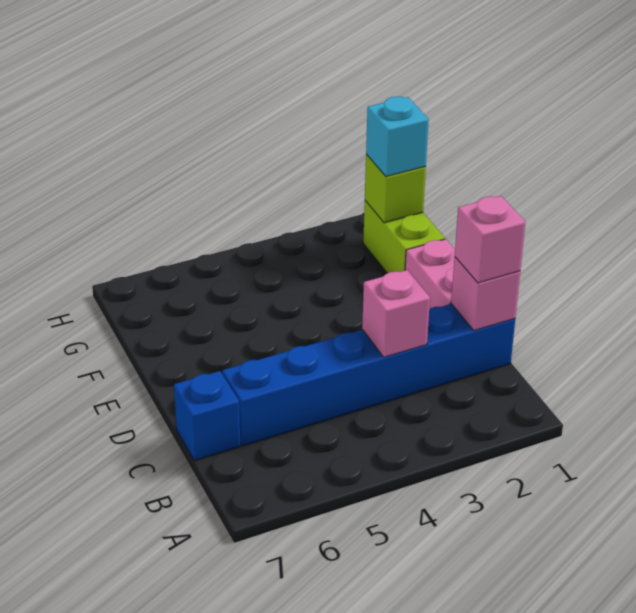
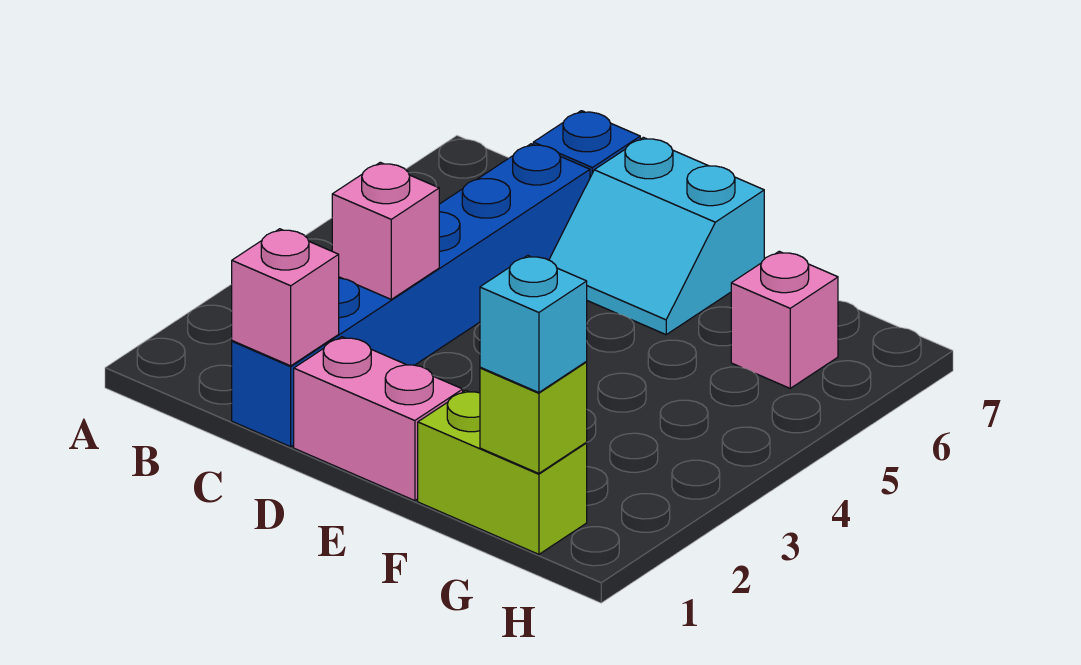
pink 1x1 brick [455,196,525,283] -> pink 1x1 brick moved to [731,251,838,388]
none -> cyan 2x2 slope [549,137,764,335]

